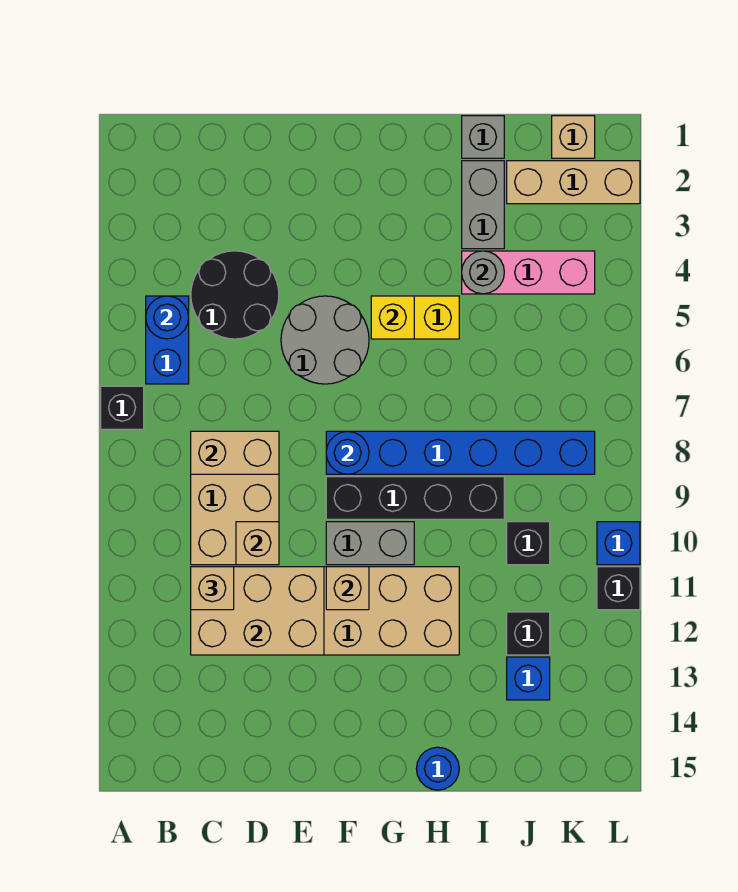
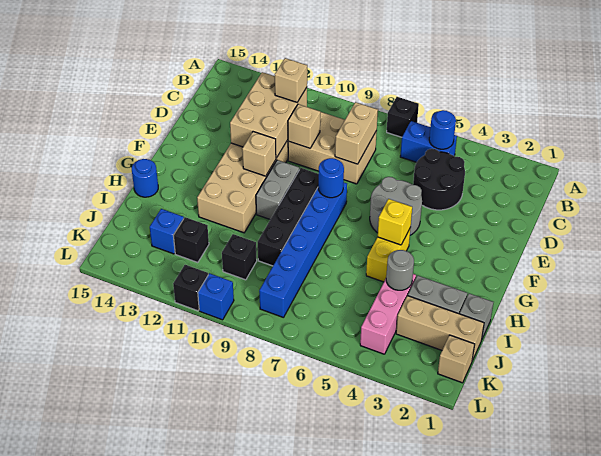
tan 1x3 brick [507,161,640,204] -> tan 1x3 brick turned to [396,296,484,361]

